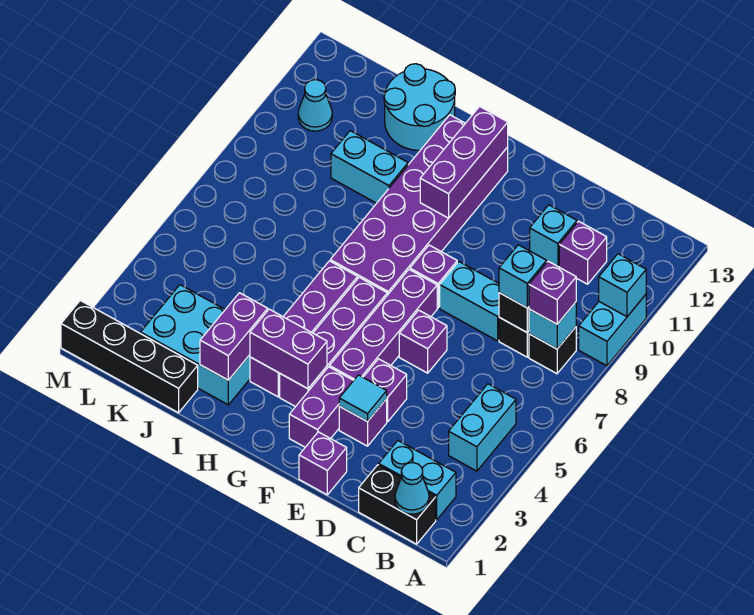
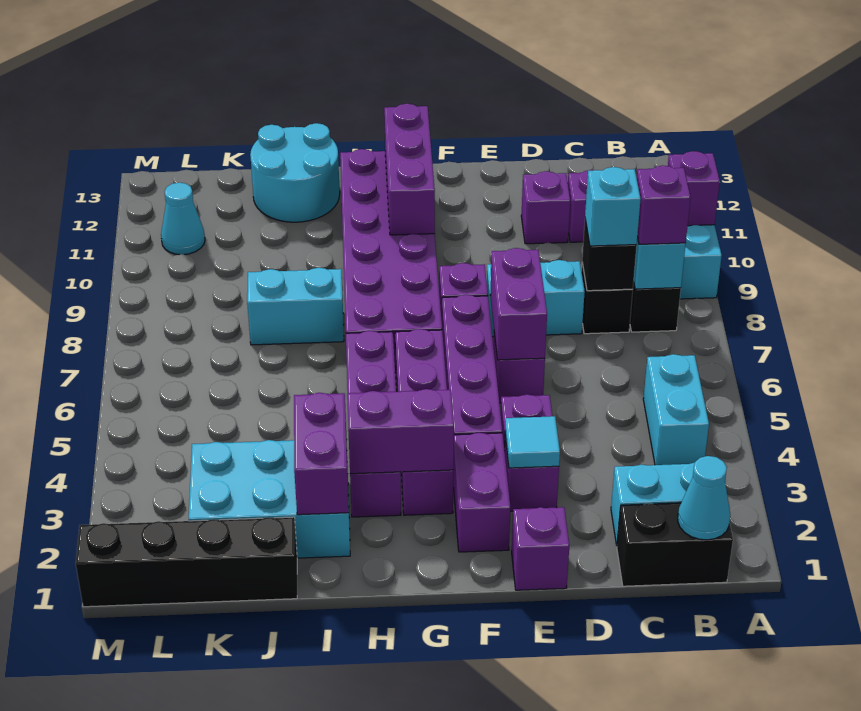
cyan 1x1 brick [599,254,646,317] -> purple 1x1 brick [668,151,720,226]
cyan 1x1 brick [530,205,577,267] -> purple 1x1 brick [521,171,570,244]
none -> purple 1x2 brick [490,248,547,360]
cyan 1x2 brick [331,131,408,203] -> cyan 1x2 brick moved to [247,268,344,345]

